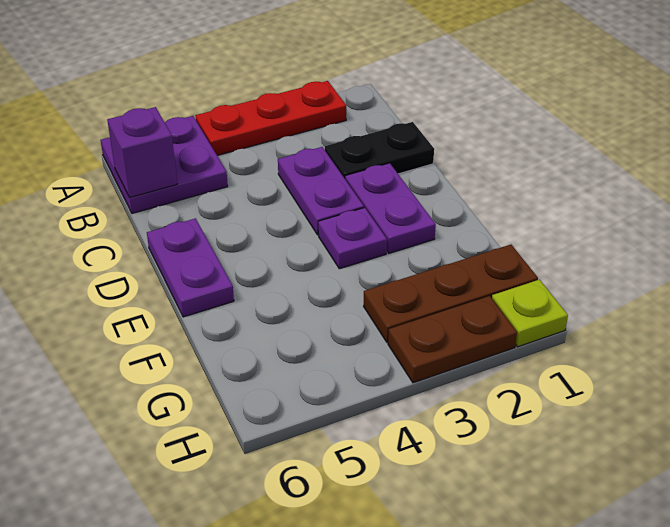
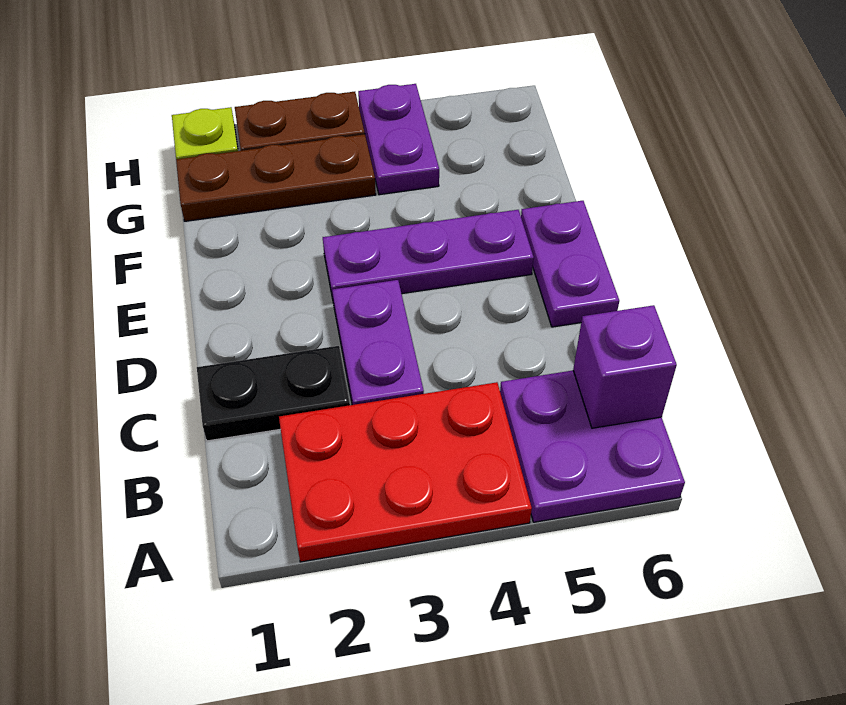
red 1x3 plate [195,81,346,156] -> red 2x3 plate [279,382,532,562]
purple 1x2 plate [345,163,436,253] -> purple 1x2 plate moved to [358,84,439,195]
purple 1x1 plate [318,208,387,269] -> purple 1x3 plate [323,210,534,299]

